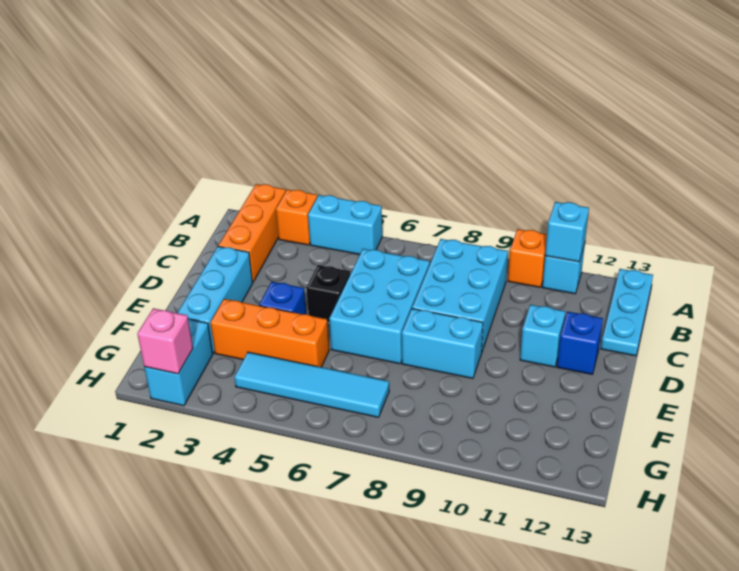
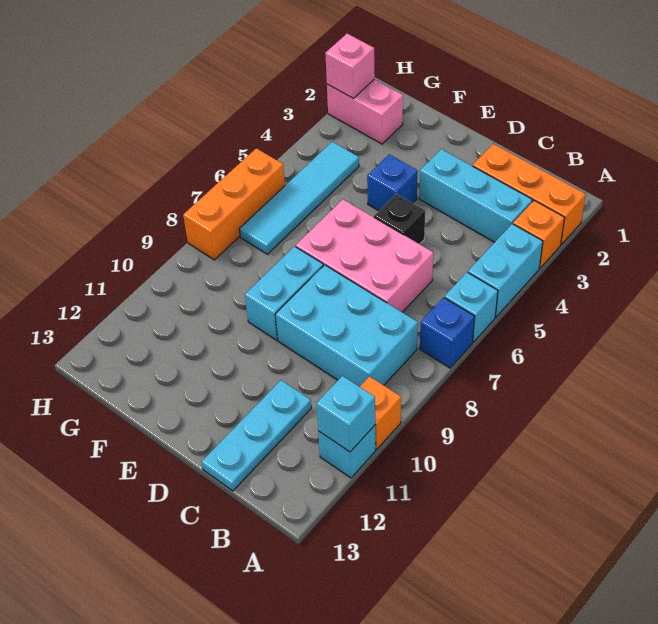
cyan 1x3 plate [601,269,653,356] -> cyan 1x3 plate turned to [202,380,311,491]
cyan 2x3 brick [329,249,430,364] -> pink 2x3 brick [296,200,433,312]
cyan 1x3 brick [177,246,253,353] -> cyan 1x3 brick moved to [419,149,532,242]
cyan 1x1 brick [520,305,565,367] -> cyan 1x1 brick moved to [444,272,498,342]
blue 1x1 brick [557,312,603,374] -> blue 1x1 brick moved to [420,297,475,368]
orange 1x3 brick [210,299,329,367] -> orange 1x3 brick moved to [183,148,285,260]
cyan 1x2 brick [144,319,213,406] -> pink 1x2 brick [327,79,403,144]

